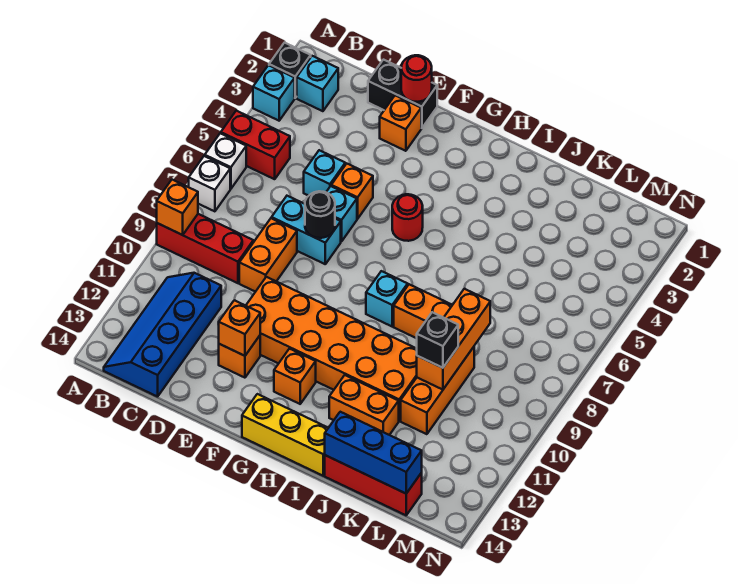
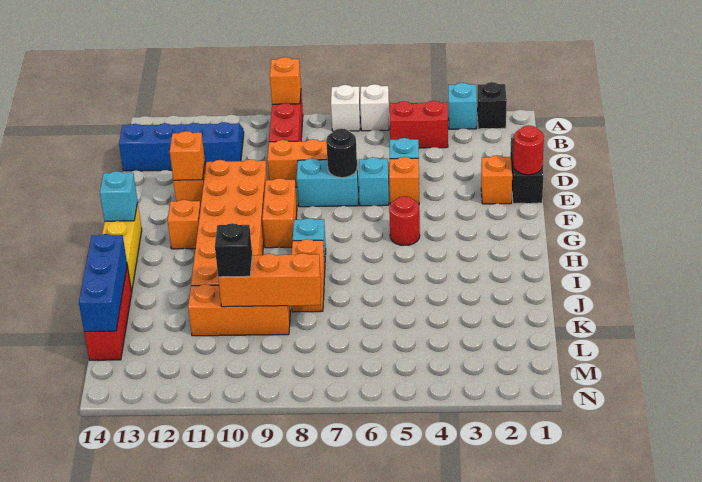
red 1x2 brick [221,111,290,179] -> red 1x2 brick turned to [390,101,448,148]
cyan 1x1 brick [297,56,338,111] -> cyan 1x1 brick moved to [100,171,138,221]
cyan 1x2 brick [272,196,341,264] -> cyan 1x2 brick turned to [297,158,359,207]
orange 1x2 brick [329,375,399,435] -> orange 1x2 brick moved to [262,178,297,248]

